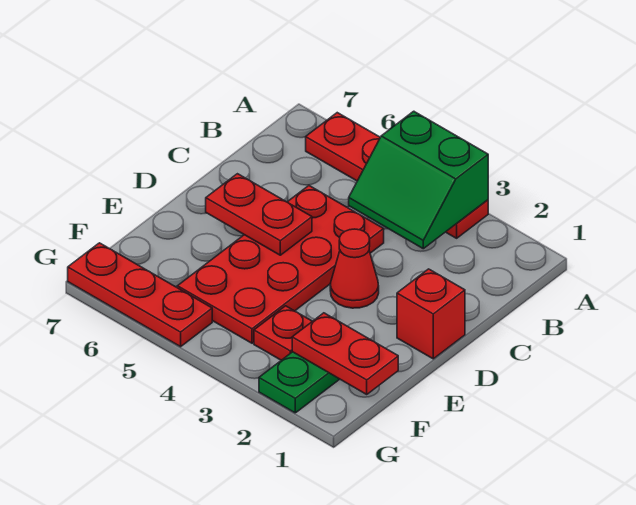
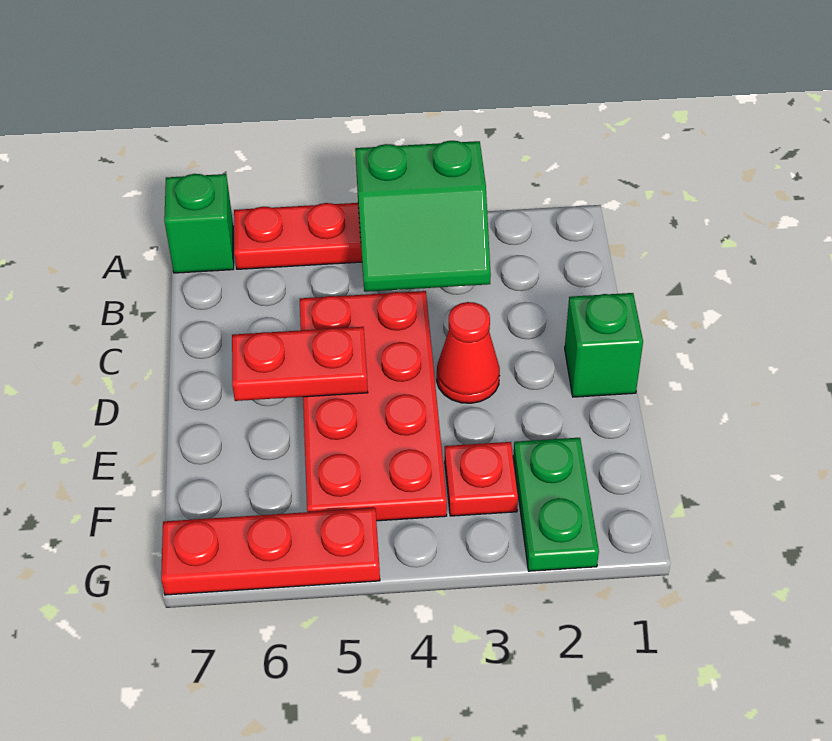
none -> green 1x1 brick [164,174,234,273]
red 1x1 brick [397,269,465,359] -> green 1x1 brick [565,293,643,397]
red 1x2 plate [292,313,398,394] -> none

